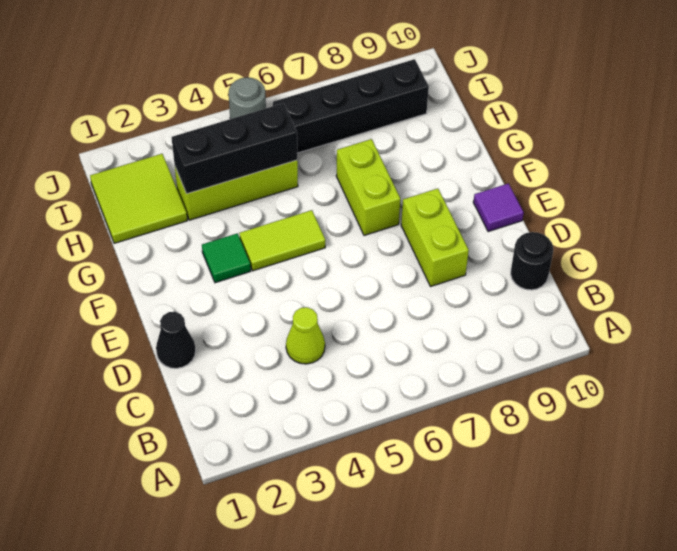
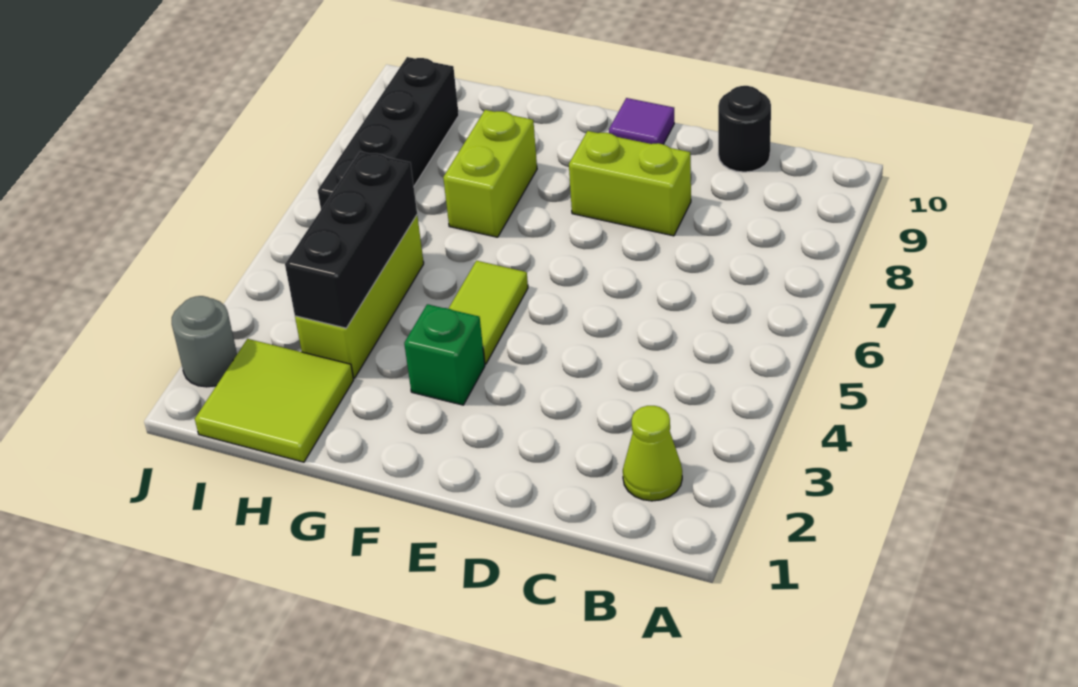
lime 1x1 cone [286,307,325,364] -> lime 1x1 cone moved to [623,406,682,501]
black 1x1 cone [156,312,196,368] -> none
green 1x1 tile [202,233,251,283] -> green 1x1 brick [404,304,485,405]
lime 1x2 brick [336,139,400,235] -> lime 1x2 brick turned to [443,110,537,237]
grey 1x1 round brick [229,77,266,119] -> grey 1x1 round brick moved to [172,296,237,387]

